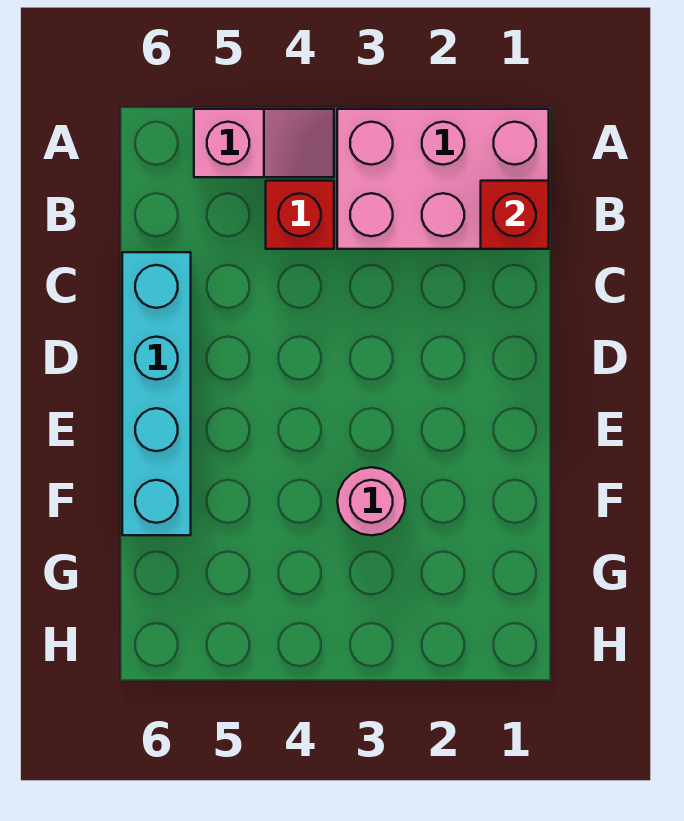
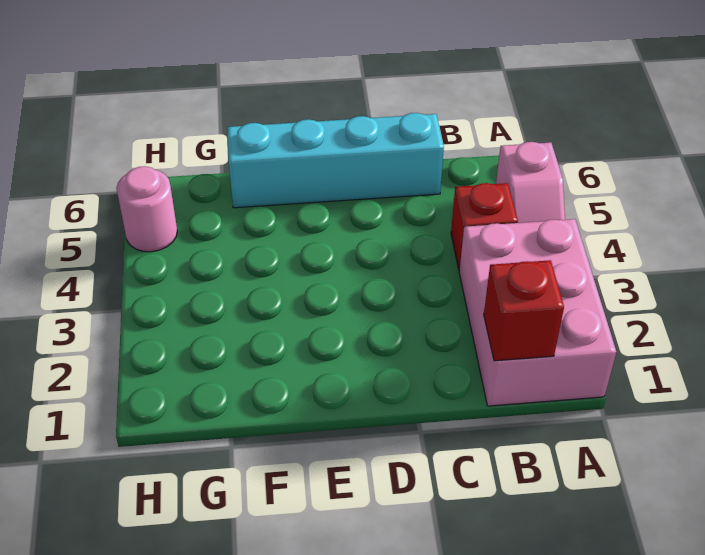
pink 1x1 round brick [337,467,405,535] -> pink 1x1 round brick moved to [117,166,177,252]

